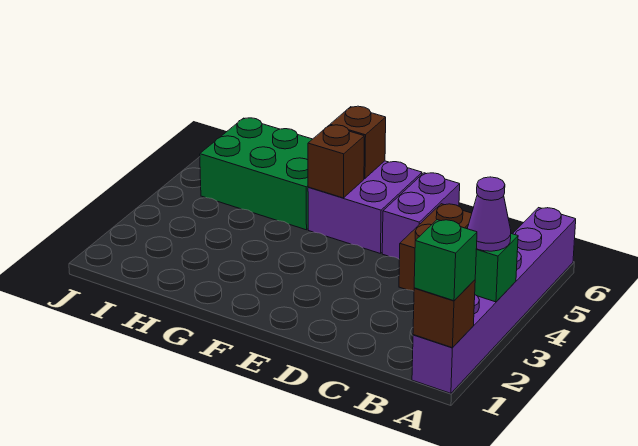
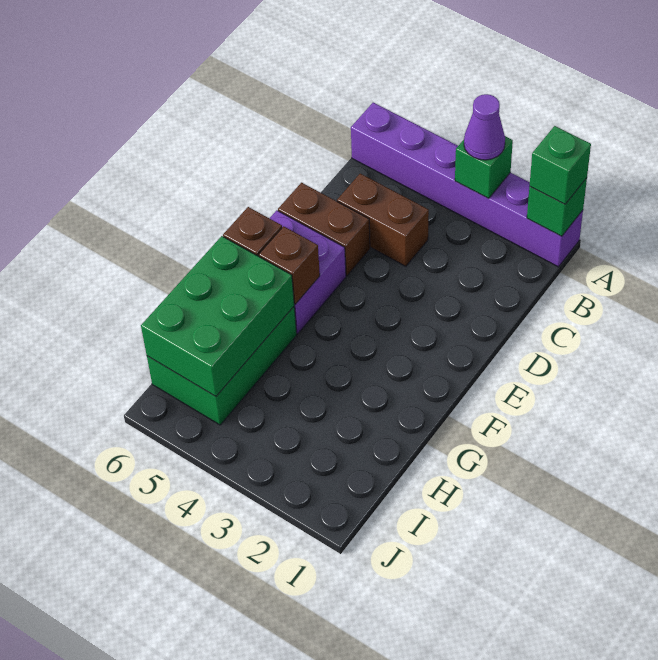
brown 1x1 brick [413,280,475,348] -> green 1x1 brick [527,178,587,236]
purple 1x2 brick [382,173,460,259] -> brown 1x2 brick [278,183,370,276]
none -> green 2x3 brick [141,236,294,396]

